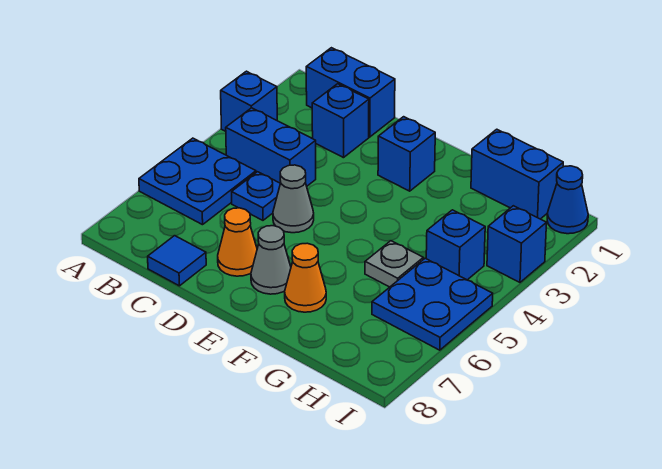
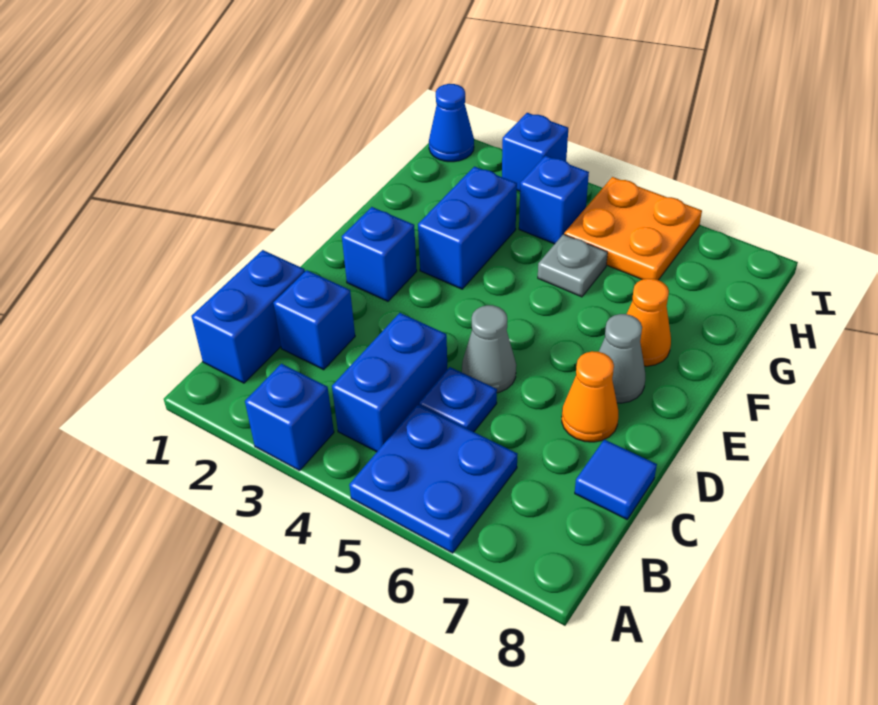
blue 1x2 brick [471,129,563,219] -> blue 1x2 brick moved to [418,167,517,289]
blue 2x2 plate [372,258,493,350] -> orange 2x2 plate [564,177,702,280]

